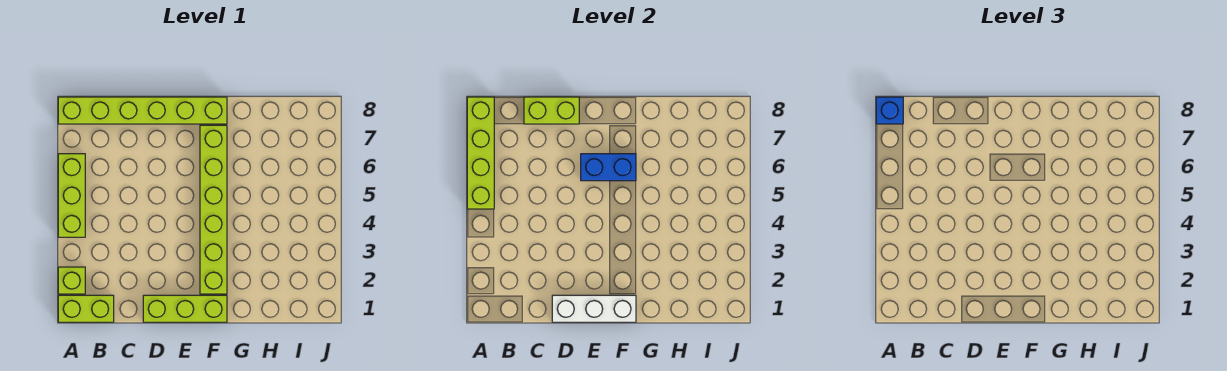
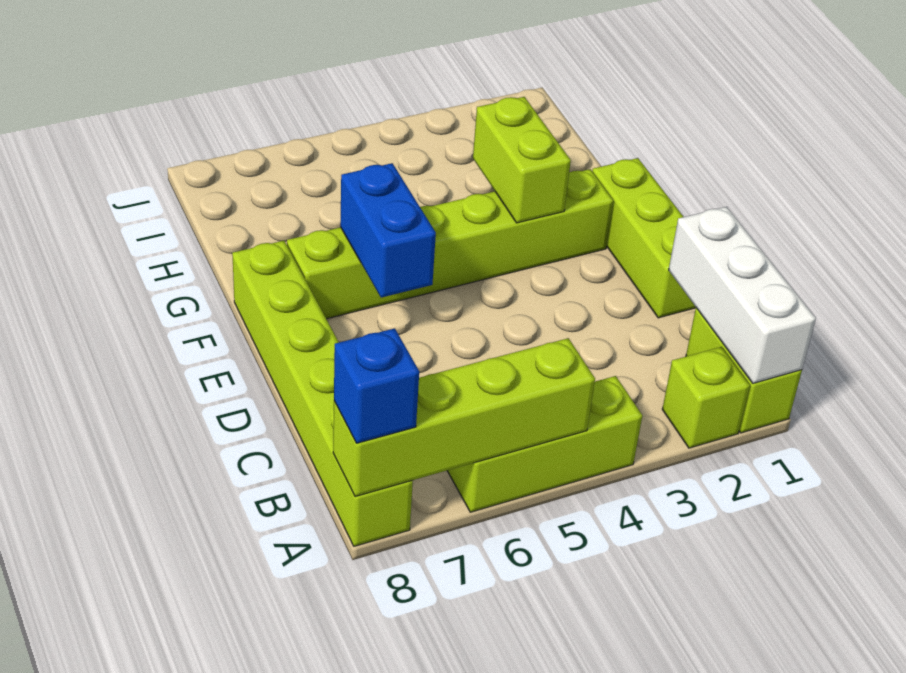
lime 1x2 brick [524,97,579,124] -> lime 1x2 brick moved to [473,97,571,223]
white 1x3 brick [552,295,636,322] -> white 1x3 brick moved to [669,207,816,383]

